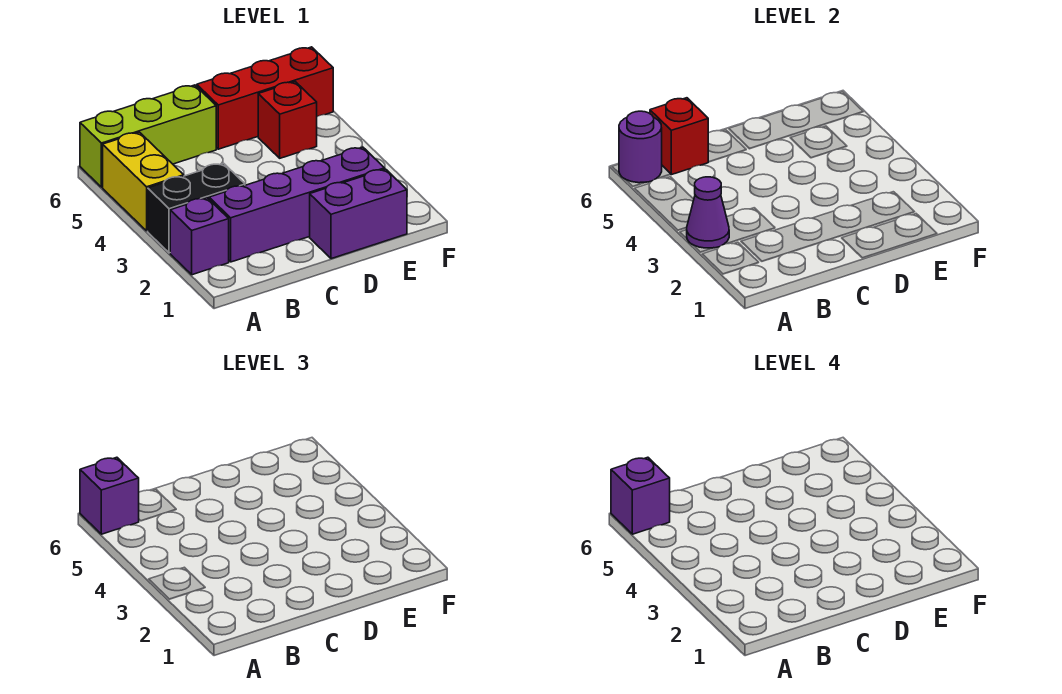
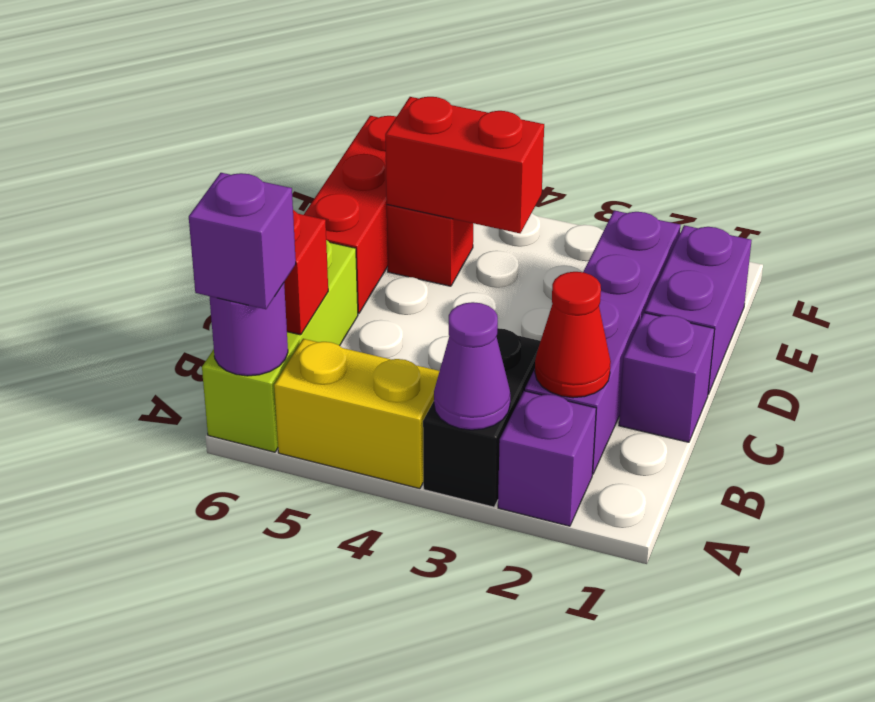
purple 1x1 brick [611,457,670,534] -> purple 1x1 brick moved to [619,313,714,442]
none -> red 1x1 cone [535,272,611,398]
none -> red 1x2 brick [385,97,544,233]

